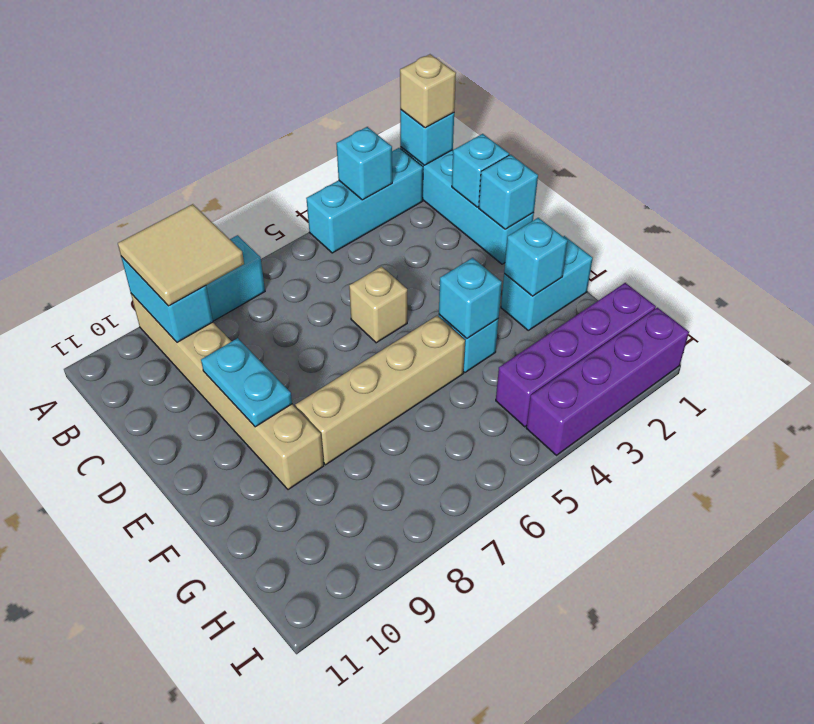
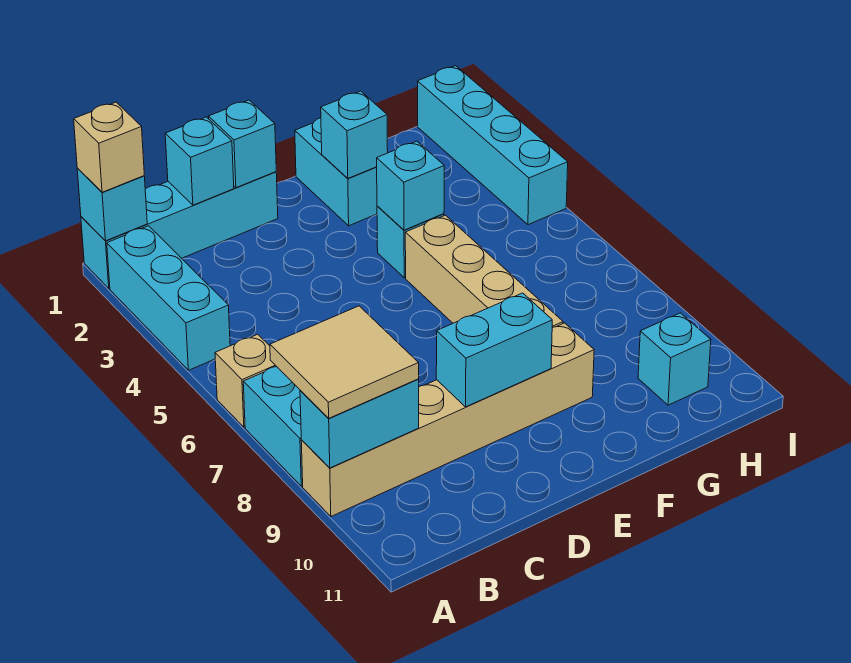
cyan 1x1 brick [336,127,392,200] -> cyan 1x1 brick moved to [638,313,711,405]
tan 1x1 brick [349,266,407,343] -> tan 1x1 brick moved to [215,334,277,427]
cyan 1x2 plate [201,338,292,427] -> cyan 1x2 brick [436,293,552,407]
purple 1x4 brick [496,283,656,427] -> none
purple 1x4 brick [526,308,689,455] -> cyan 1x4 brick [418,66,568,225]

